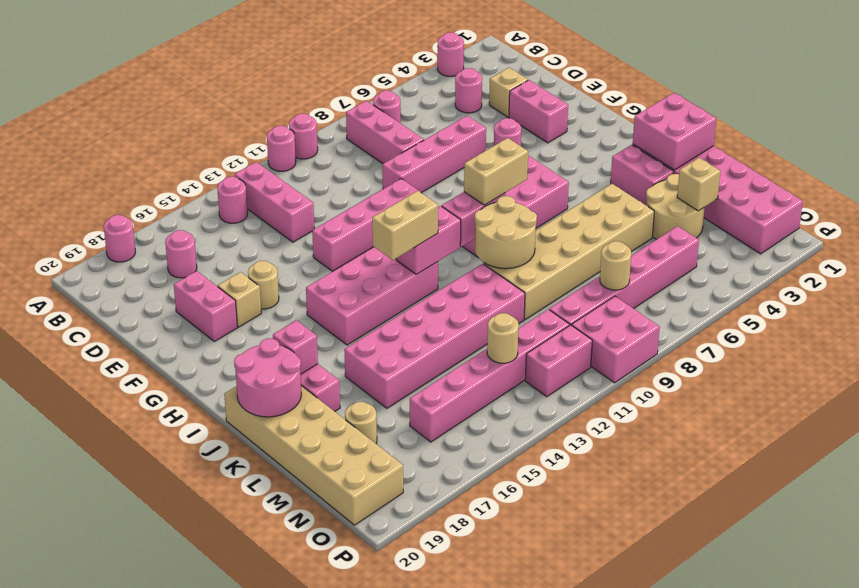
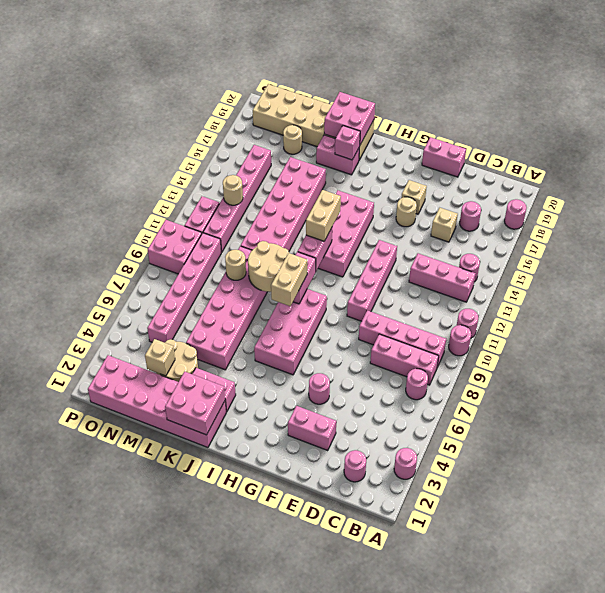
pink 1x1 round brick [455,68,482,113] -> pink 1x1 round brick moved to [344,450,366,482]
tan 1x1 brick [489,68,528,117] -> tan 1x1 brick moved to [431,208,458,242]
pink 1x4 brick [382,116,486,193] -> pink 1x4 brick turned to [359,310,446,367]
pink 1x2 brick [174,271,237,341] -> pink 1x2 brick moved to [422,137,466,177]
pink 2x2 round brick [234,339,301,417] -> pink 2x2 brick [324,92,375,145]
tan 2x6 brick [484,184,654,320] -> pink 2x6 brick [186,246,267,370]
tan 1x1 round brick [600,241,631,290] -> tan 1x1 round brick moved to [225,250,246,280]

